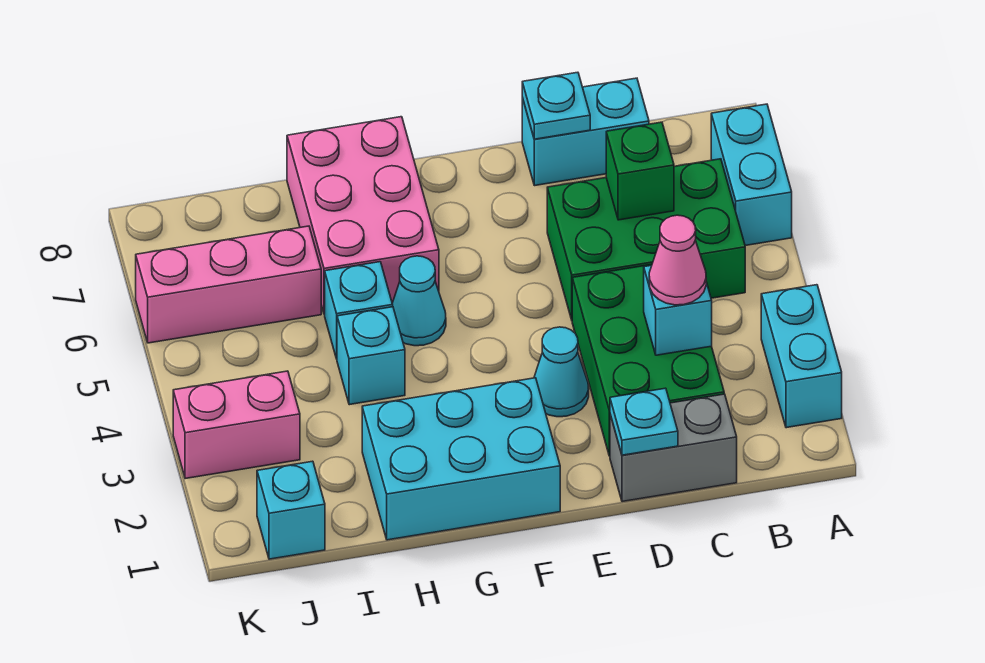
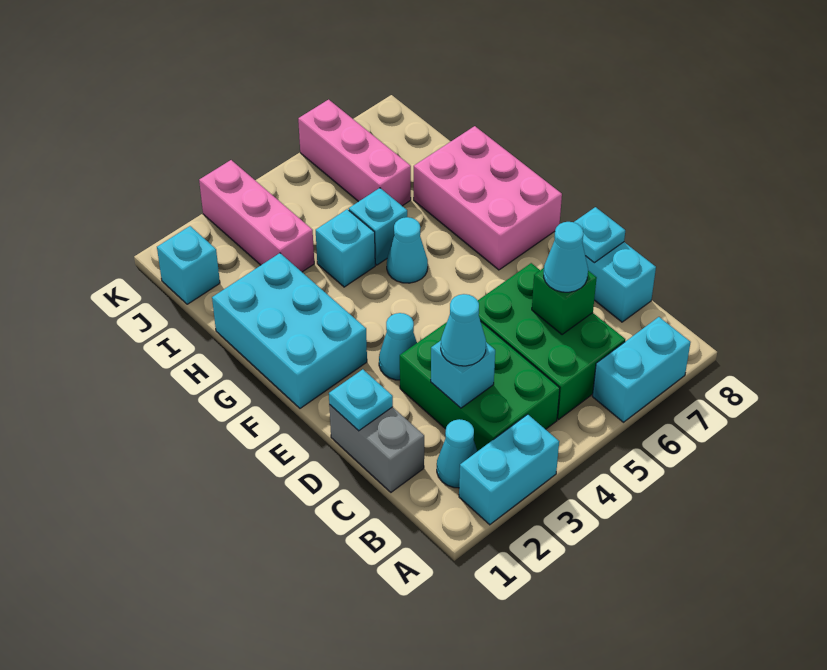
none -> cyan 1x1 cone [437,419,477,488]
green 2x3 brick [572,265,724,456] -> green 2x3 brick turned to [400,322,560,451]
pink 1x1 cone [649,215,706,305] -> cyan 1x1 cone [441,294,486,366]
none -> cyan 1x1 cone [544,222,588,292]
pink 2x3 brick [287,117,439,314] -> pink 2x3 brick turned to [414,126,562,270]
pink 1x2 brick [173,371,300,479] -> pink 1x3 brick [199,160,314,272]

